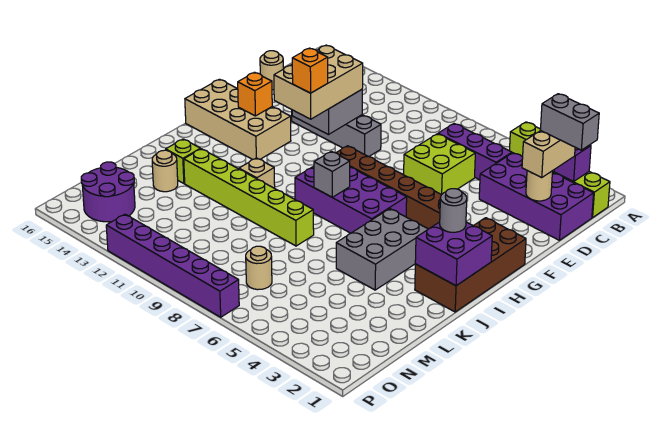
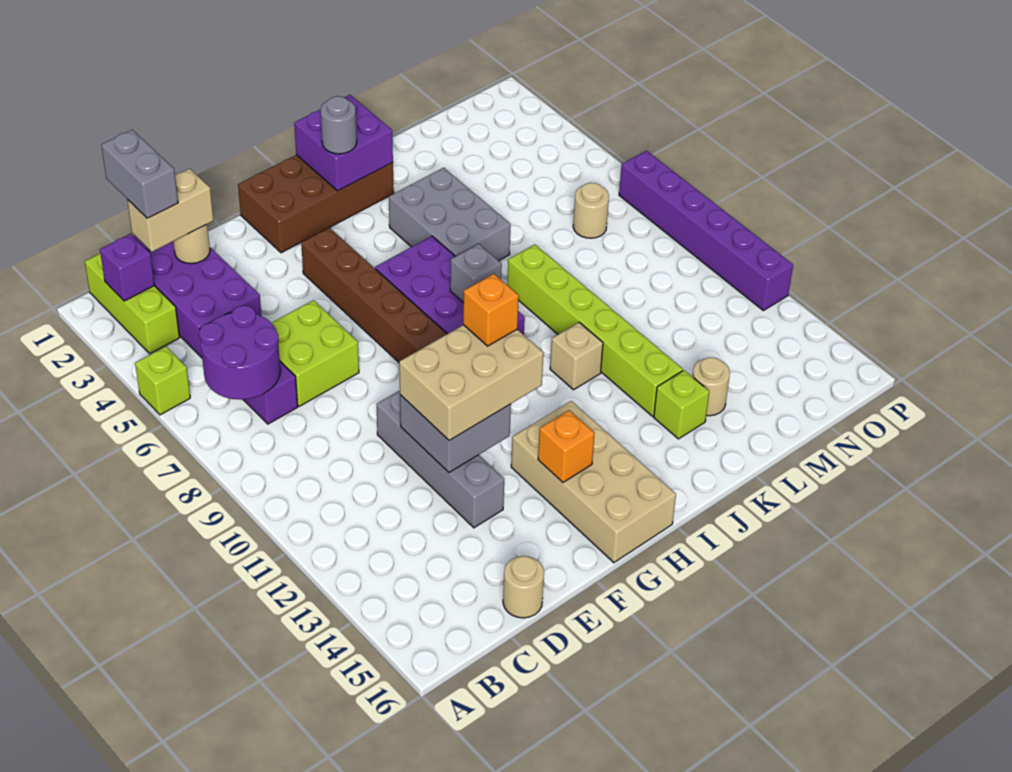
grey 2x3 brick [336,209,428,290] -> grey 2x3 brick turned to [389,168,510,261]
purple 2x2 round brick [81,162,135,222] -> purple 2x2 round brick moved to [199,306,280,400]

